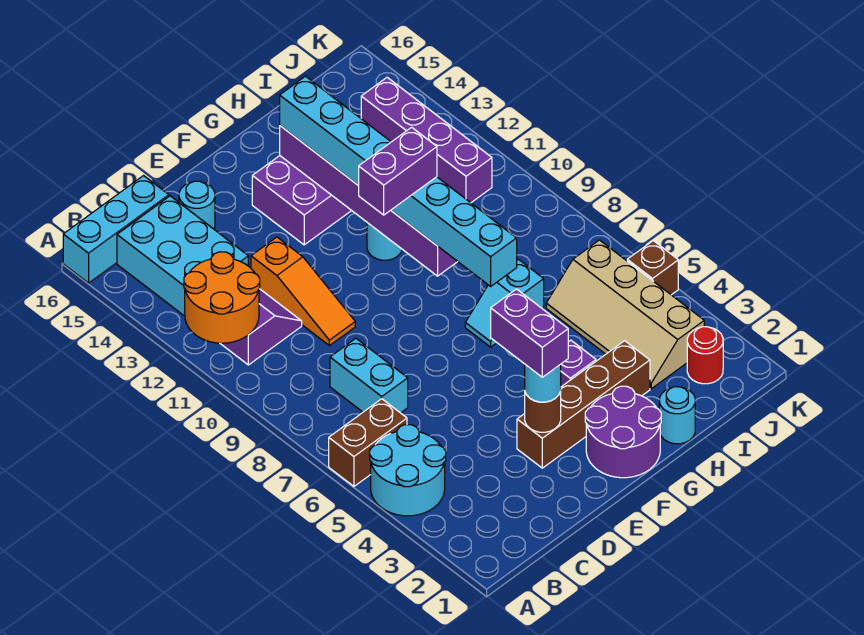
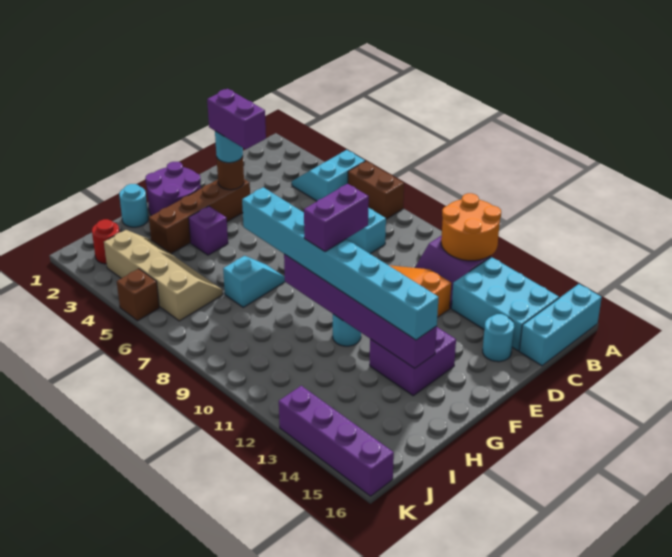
cyan 2x2 round brick [370,425,446,516] -> cyan 2x2 slope [292,150,365,201]
brown 1x2 brick [329,399,407,486] -> brown 1x2 brick turned to [348,161,404,219]
purple 1x4 brick [361,77,492,203] -> purple 1x4 brick moved to [279,386,394,496]

